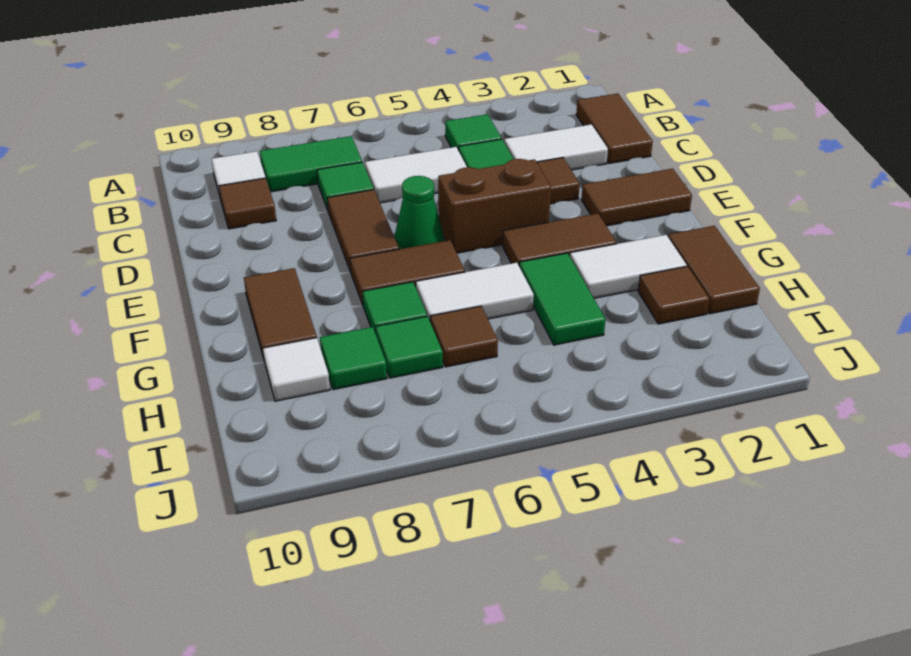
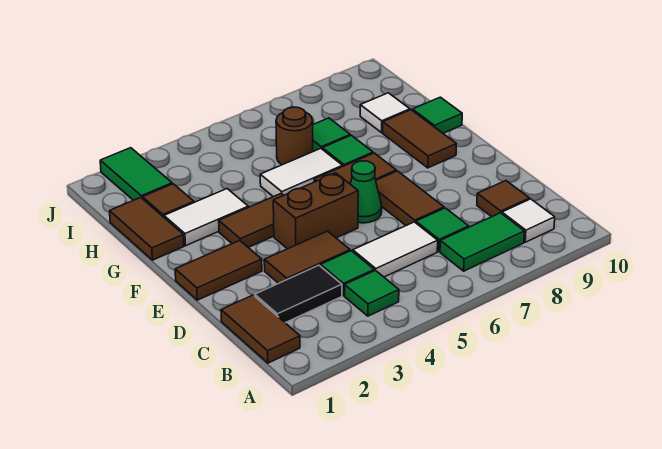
white 1x2 tile [504,124,608,170] -> black 1x2 tile [255,265,342,323]
green 1x2 tile [519,253,606,345] -> green 1x2 tile moved to [100,148,172,200]
brown 1x1 tile [430,306,498,367] -> brown 1x1 round brick [276,107,313,165]
green 1x1 tile [320,327,387,390] -> green 1x1 tile moved to [412,97,462,133]

